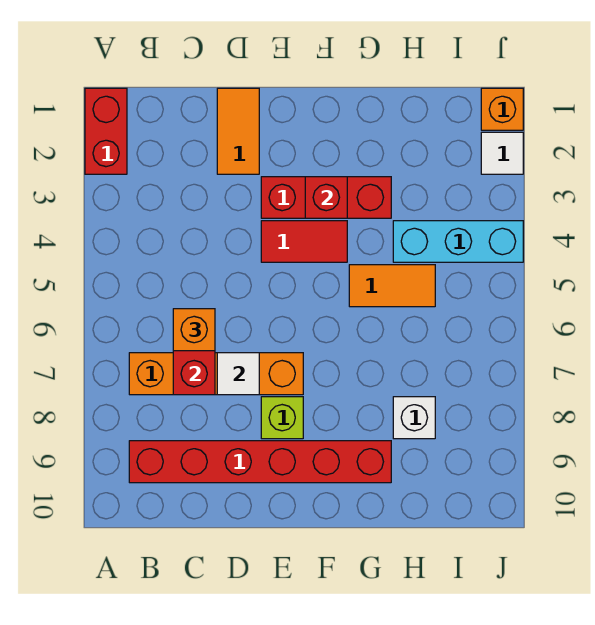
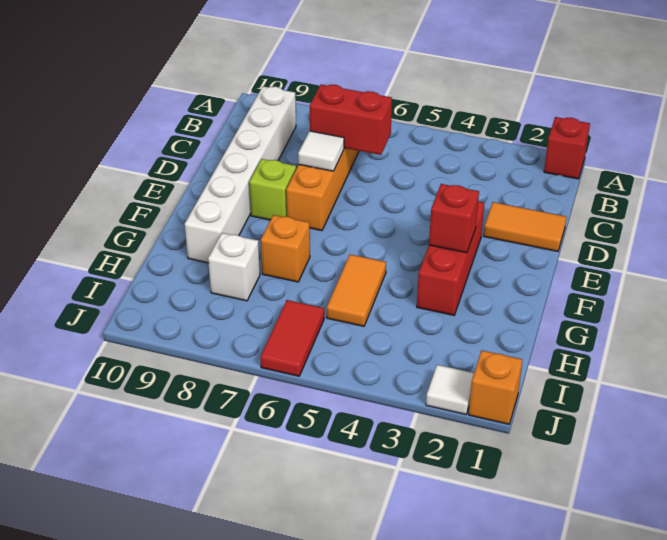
red 1x2 brick [85,88,127,174] -> red 1x1 brick [544,117,590,179]
red 1x6 brick [129,441,391,483] -> white 1x6 brick [185,86,296,263]
orange 1x1 brick [173,309,215,351] -> orange 1x1 brick moved to [261,215,310,282]
red 1x2 tile [261,221,347,262] -> red 1x2 tile moved to [260,300,324,376]
cyan 1x3 brick [393,221,523,262] -> none

